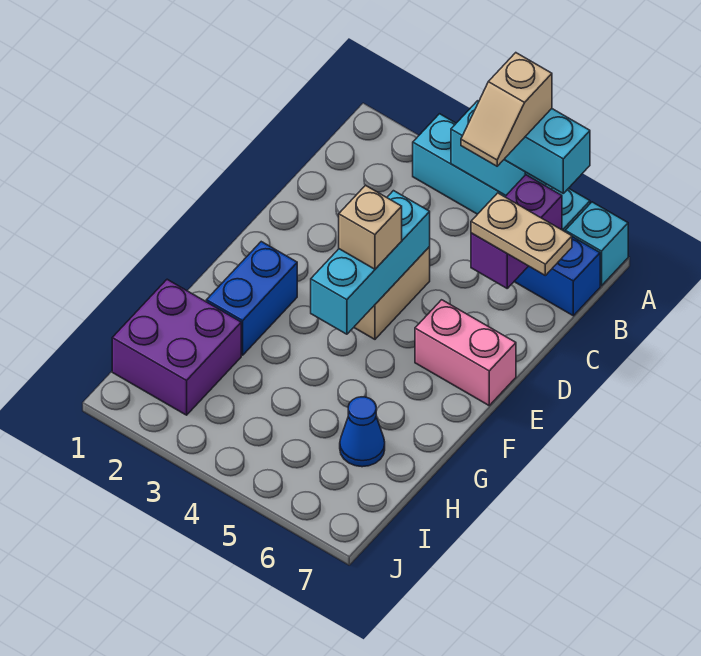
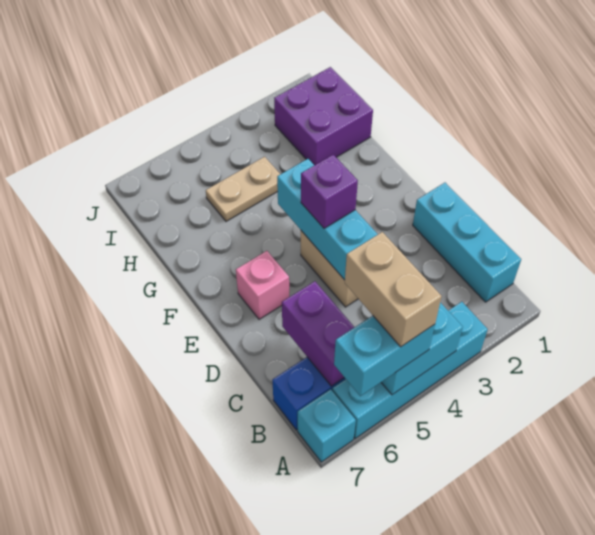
tan 1x2 slope [461,53,552,166] -> tan 1x2 brick [345,232,442,347]
none -> cyan 1x3 brick [413,183,521,302]
tan 1x2 plate [471,193,572,275] -> tan 1x2 plate moved to [206,157,280,221]
tan 1x1 brick [339,185,402,269] -> purple 1x1 brick [301,155,358,228]
pink 1x2 brick [415,300,516,405] -> pink 1x1 brick [236,251,289,319]
blue 1x2 brick [206,242,297,355] -> none
blue 1x1 cone [340,397,385,467] -> none

